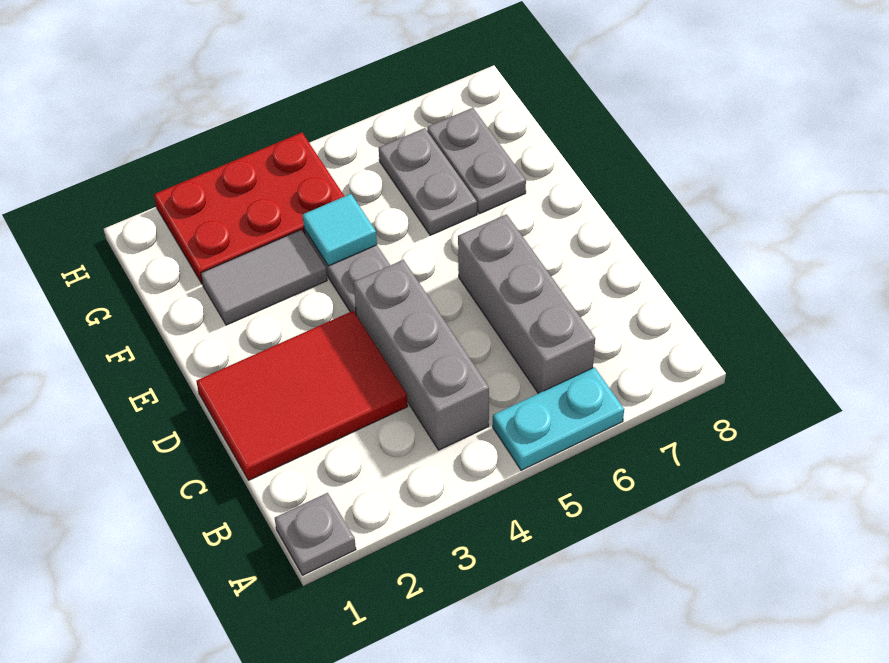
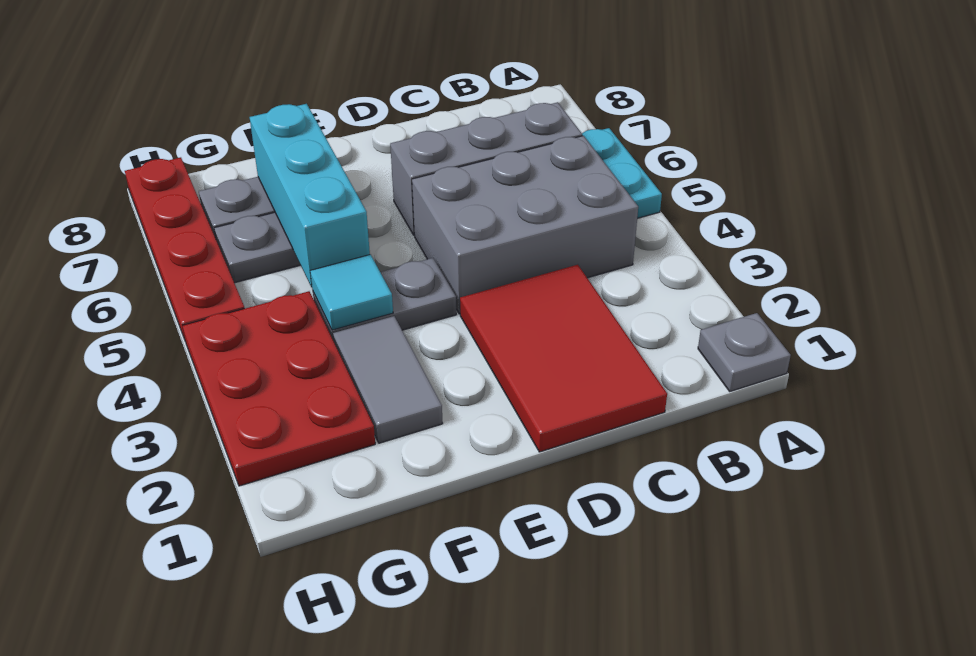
grey 1x3 brick [354,260,489,450] -> grey 2x3 brick [412,136,638,314]
none -> cyan 1x3 brick [250,104,370,287]
none -> red 1x4 plate [125,157,245,342]

